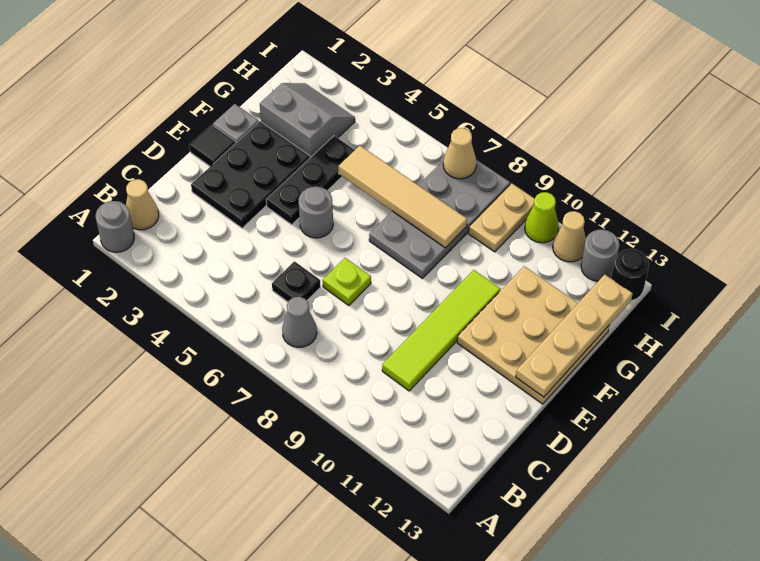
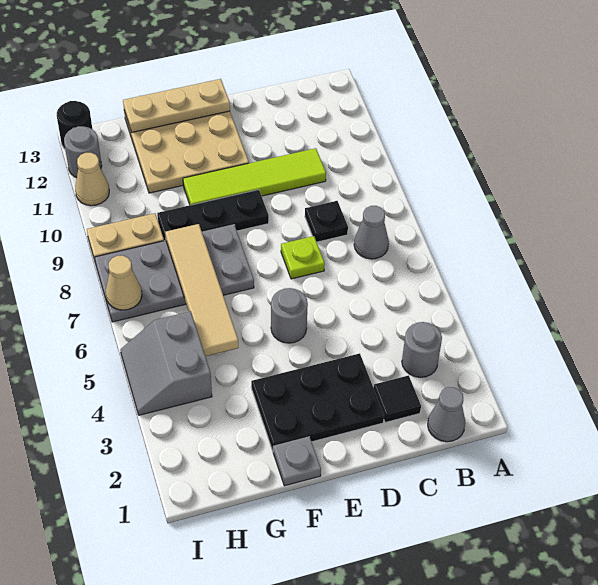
grey 1x1 round brick [96,201,134,252] -> grey 1x1 round brick moved to [402,322,442,377]
tan 1x1 cone [126,179,159,230] -> grey 1x1 cone [428,387,465,442]
black 1x1 plate [272,261,321,302] -> black 1x1 plate moved to [305,201,348,242]
black 1x1 tile [189,125,236,166] -> black 1x1 tile moved to [374,375,421,423]
black 1x3 plate [266,136,355,225] -> black 1x3 plate moved to [157,190,269,241]
tan 1x4 plate [516,275,633,397] -> tan 1x3 plate [123,79,230,132]
grey 2x2 slope [260,83,355,158] -> grey 2x2 slope moved to [120,311,212,415]
lime 1x1 cone [525,192,559,243] -> none

